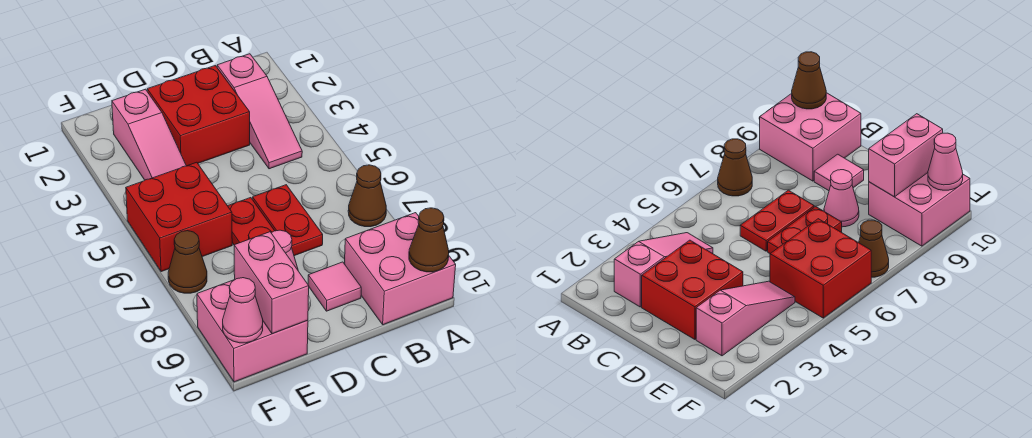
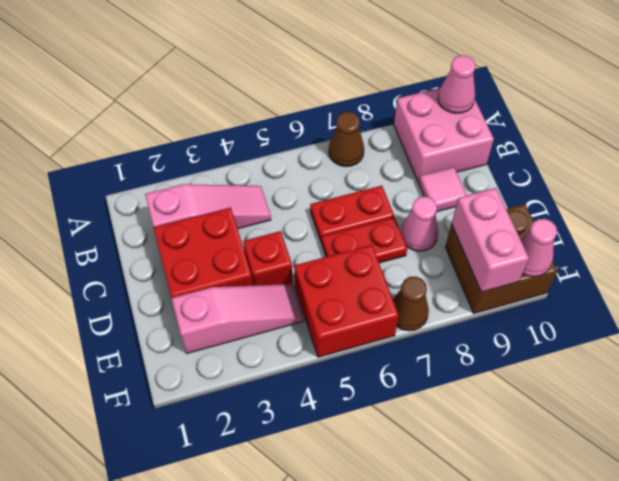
brown 1x1 cone [409,208,449,272] -> pink 1x1 cone [438,55,475,113]
none -> red 1x1 brick [243,231,293,286]
pink 2x2 brick [197,280,308,382] -> brown 2x2 brick [445,204,558,313]
pink 1x2 brick [234,232,309,334] -> pink 1x2 brick turned to [452,188,529,292]

